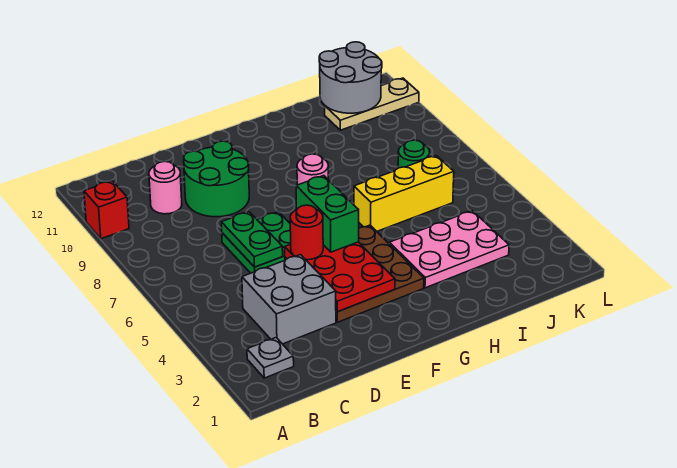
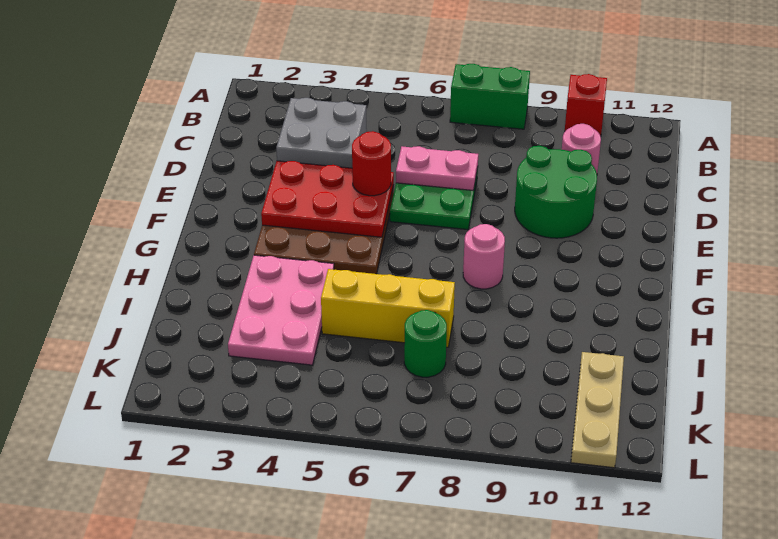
grey 1x1 plate [247,338,294,378] -> none
green 1x2 plate [221,212,283,267] -> pink 1x2 plate [396,146,478,191]
green 1x2 brick [296,176,359,252] -> green 1x2 brick moved to [450,64,530,129]
yellow 1x3 brick [354,156,454,231] -> yellow 1x3 brick turned to [321,269,455,347]
grey 2x2 round brick [319,42,382,113] -> none

